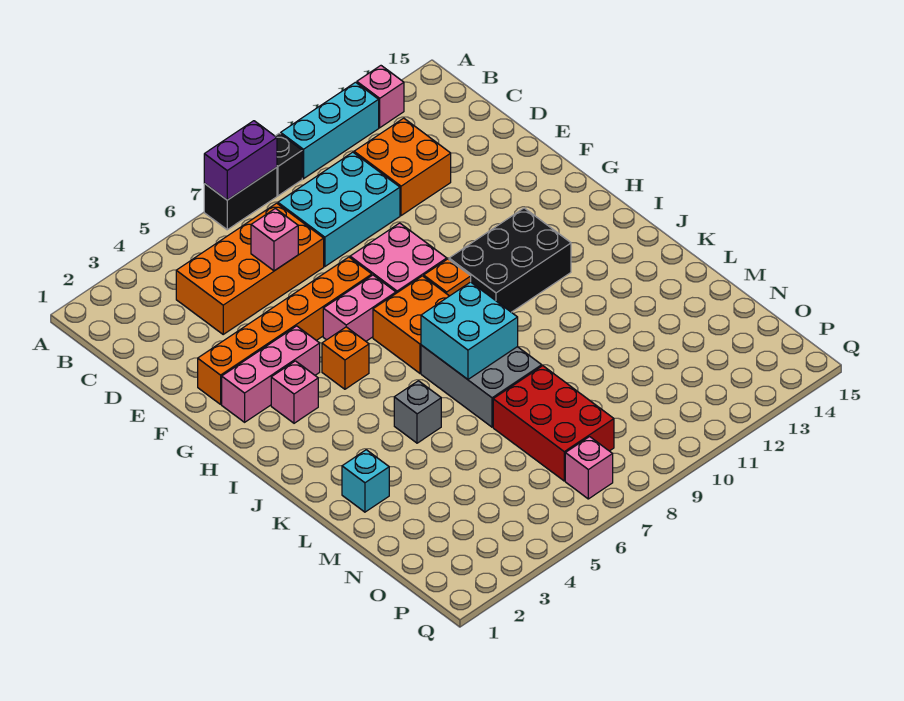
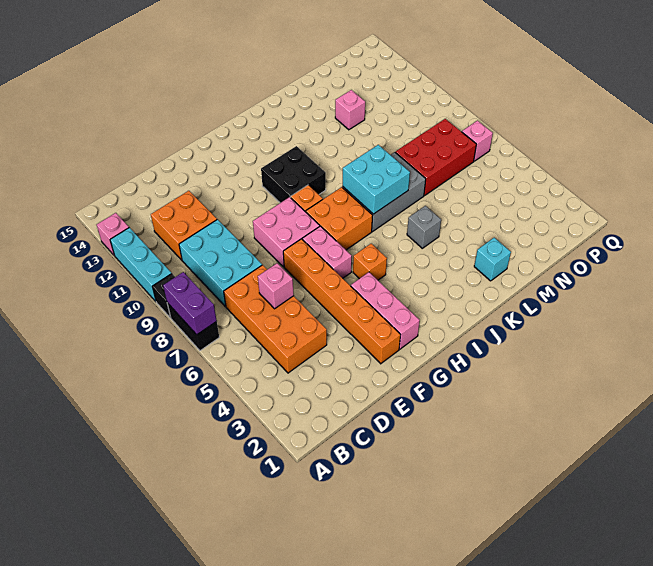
pink 1x1 brick [271,361,318,423] -> pink 1x1 brick moved to [335,90,365,130]
black 2x3 brick [449,208,571,312] -> black 2x2 brick [261,146,326,203]

